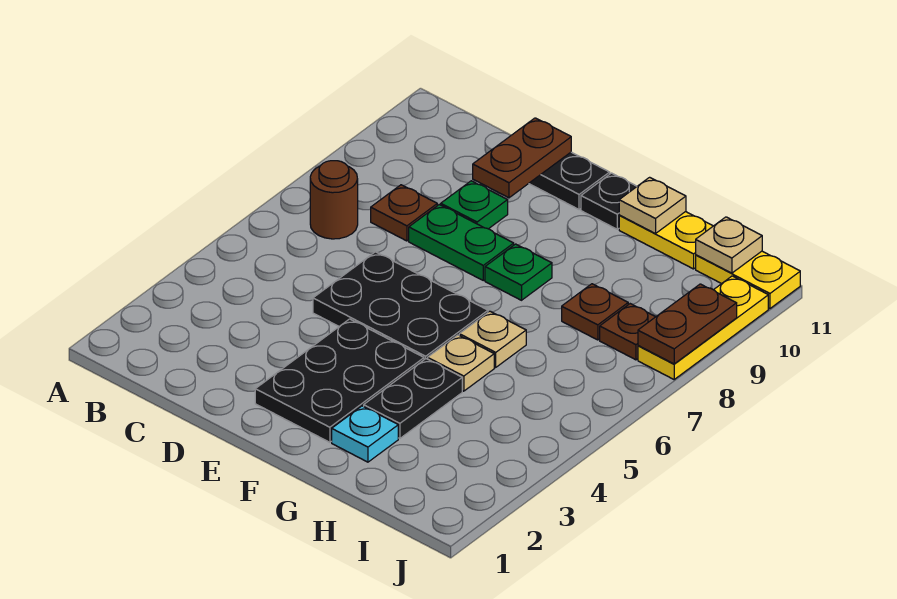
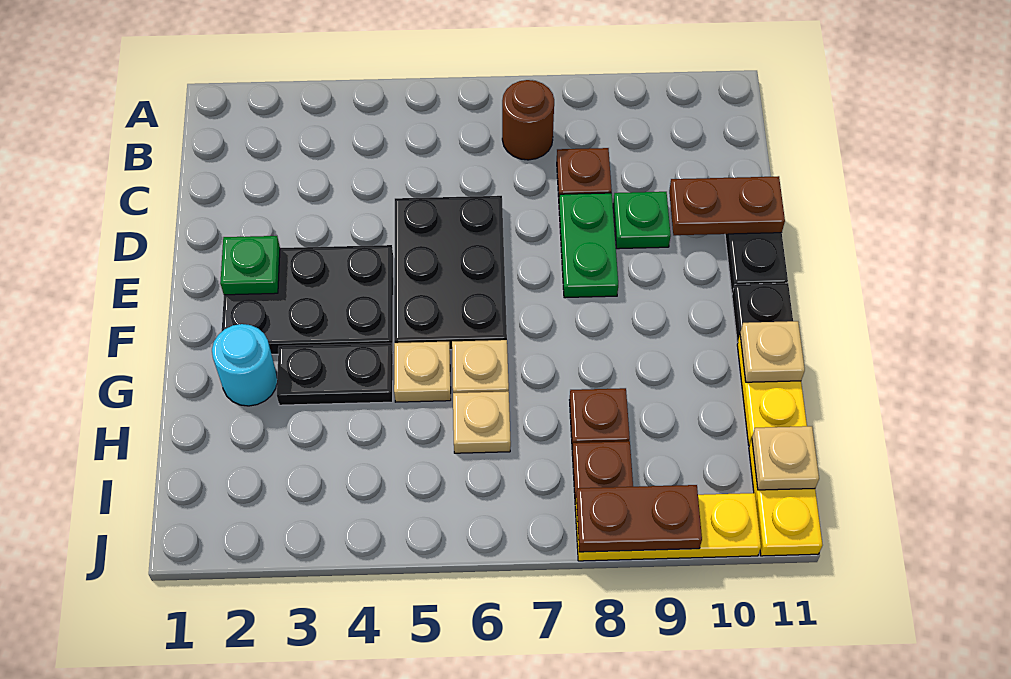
green 1x1 plate [485,244,552,300] -> green 1x1 plate moved to [220,236,280,295]
cyan 1x1 plate [332,406,398,462] -> cyan 1x1 round brick [212,324,277,406]
none -> tan 1x1 plate [453,391,511,453]

